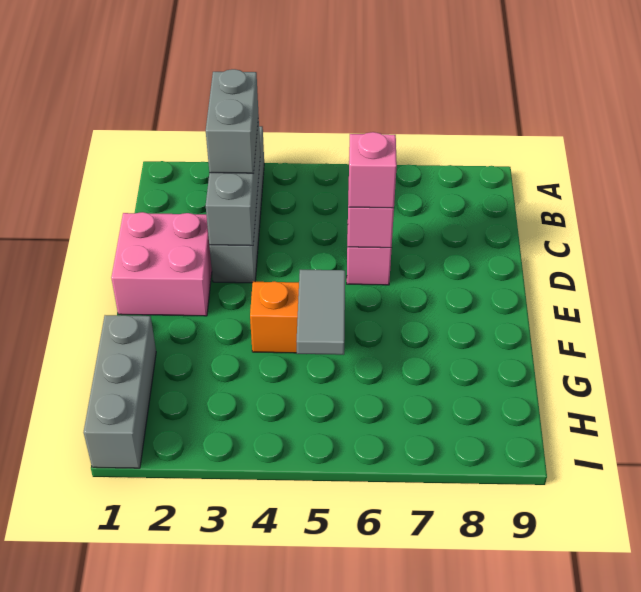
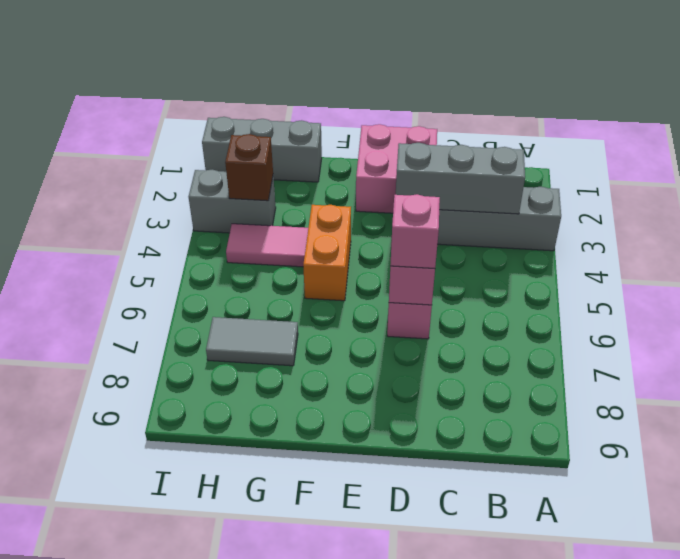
grey 1x2 brick [206,69,258,173] -> grey 1x2 brick moved to [189,170,276,233]
grey 1x2 tile [297,270,345,355] -> grey 1x2 tile moved to [206,317,298,366]
none -> pink 1x2 tile [226,224,308,267]
none -> brown 1x1 brick [225,134,273,201]

